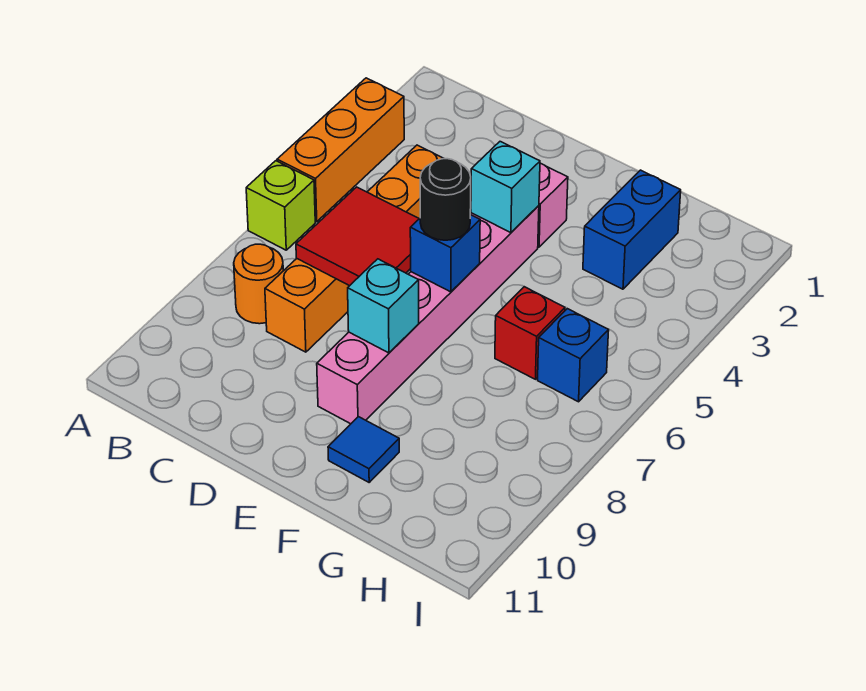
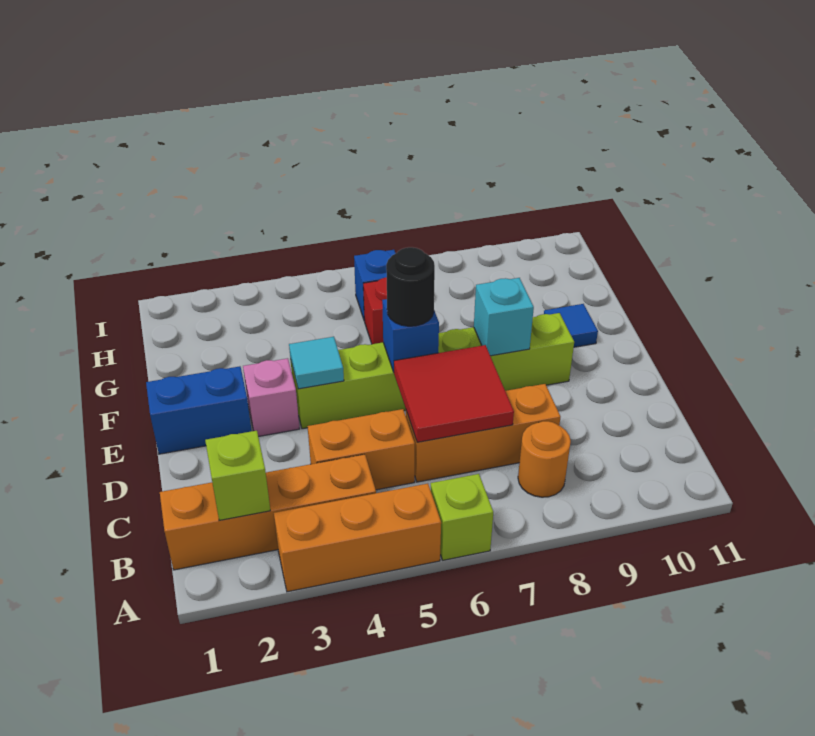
none -> orange 1x4 brick [160,454,376,570]
none -> lime 1x1 brick [205,431,270,520]
pink 1x6 brick [317,206,539,424] -> lime 1x6 brick [290,313,574,429]
cyan 1x1 brick [471,142,540,233] -> cyan 1x1 tile [289,337,344,389]
blue 1x2 brick [583,170,681,289] -> blue 1x2 brick moved to [146,366,252,454]

